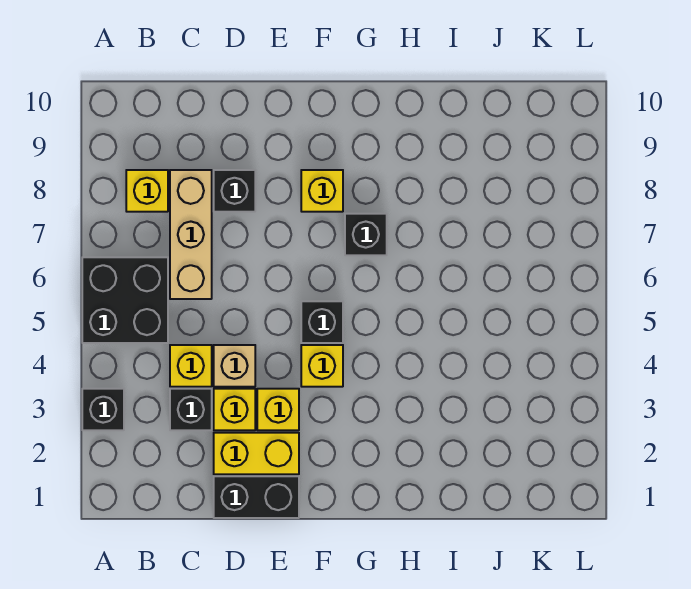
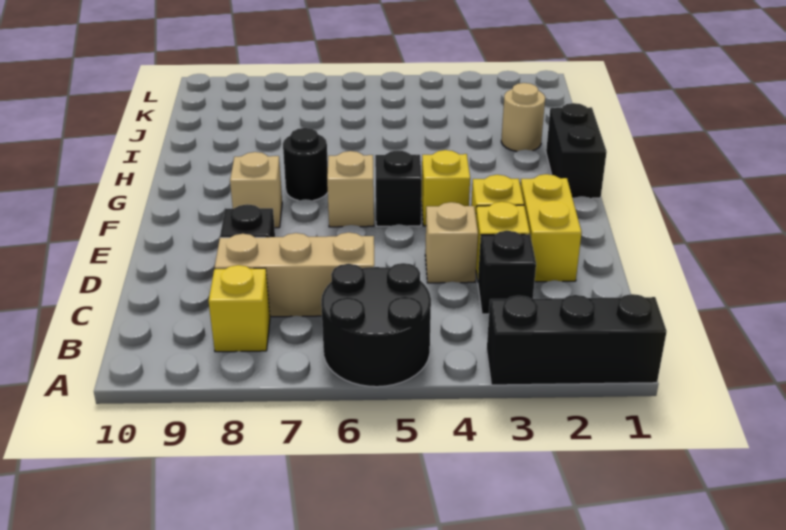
black 1x1 brick [82,389,124,430] -> black 1x3 brick [487,294,667,385]
black 2x2 brick [82,257,168,343] -> black 2x2 round brick [321,263,431,387]
yellow 1x1 brick [170,345,212,387] -> none
black 1x2 brick [214,476,299,518] -> black 1x2 brick moved to [546,103,607,198]
none -> tan 1x1 brick [327,151,374,227]
yellow 1x1 brick [301,170,343,212] -> tan 1x1 brick [230,152,282,228]
black 1x1 brick [345,214,387,255] -> black 1x1 round brick [283,128,328,201]
none -> tan 1x1 round brick [501,83,545,151]

